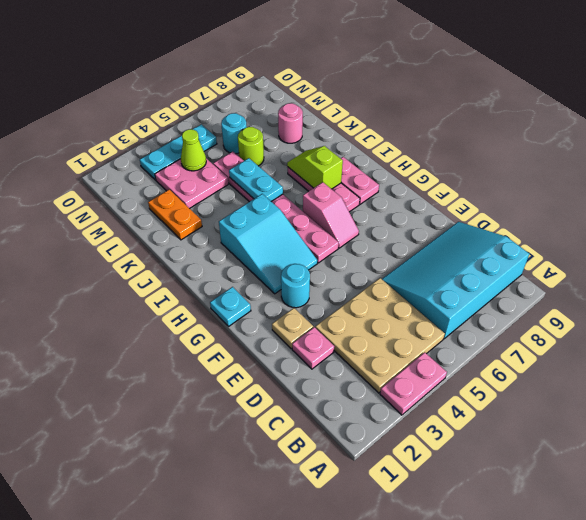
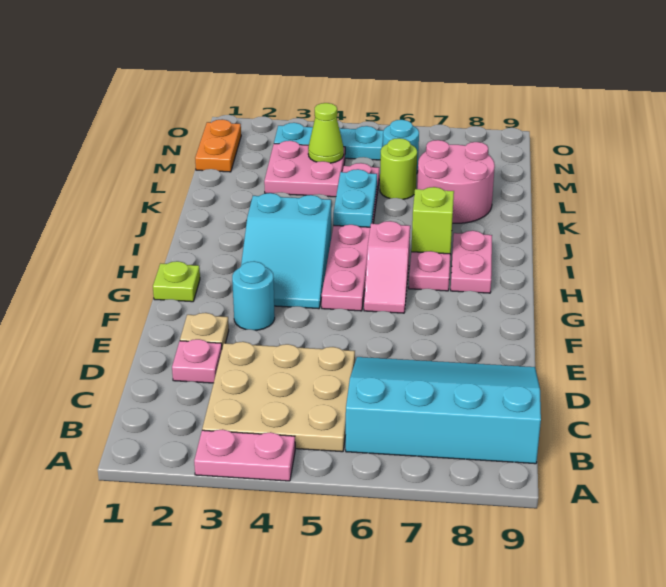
cyan 1x1 plate [210,287,251,327] -> lime 1x1 plate [153,261,200,302]
orange 1x2 plate [148,190,202,240] -> orange 1x2 plate moved to [195,119,241,172]
pink 1x1 round brick [278,103,303,143] -> pink 2x2 round brick [417,140,495,223]

